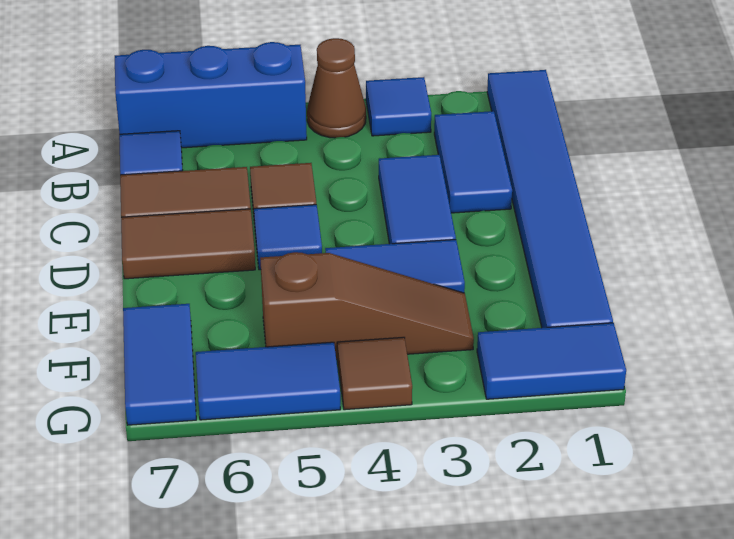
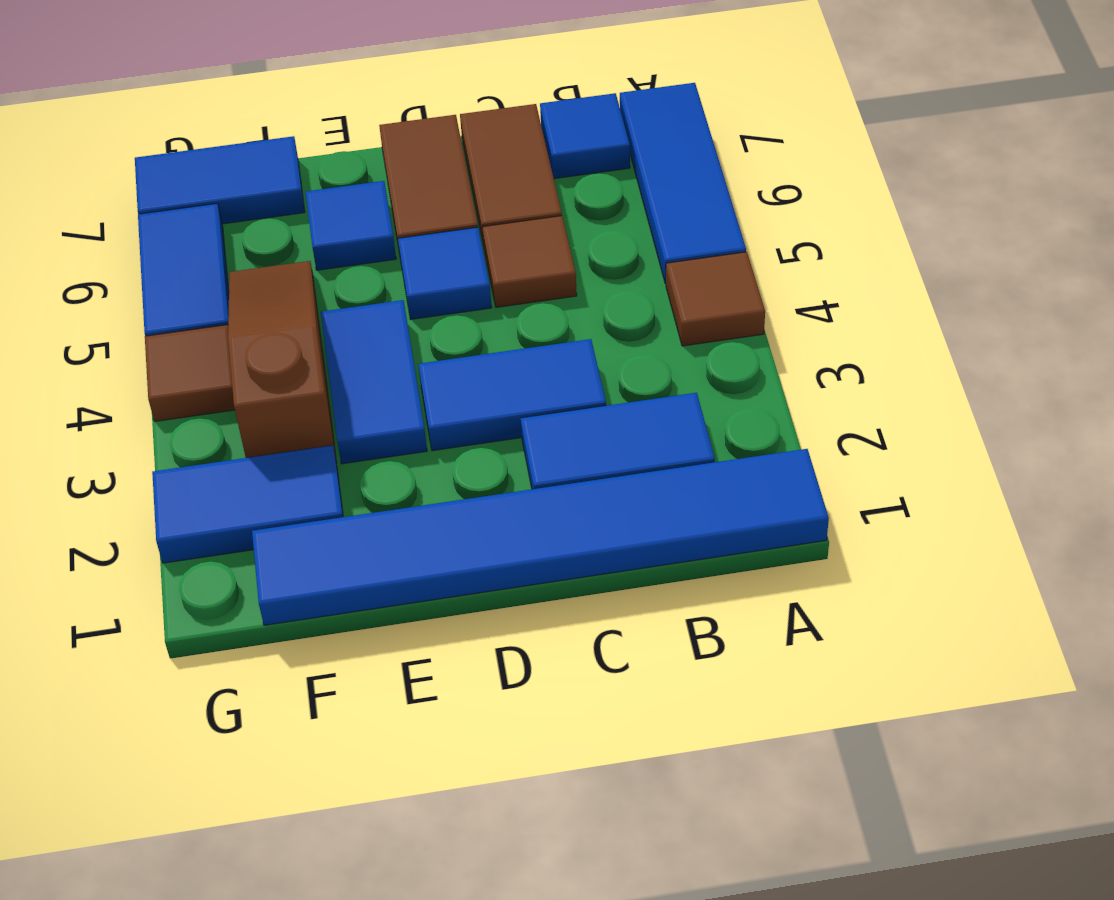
blue 1x1 tile [366,77,431,136] -> blue 1x1 tile moved to [305,181,396,270]
brown 1x1 cone [307,38,366,138] -> brown 1x1 tile [666,252,765,346]
blue 1x3 brick [115,42,307,148] -> blue 1x3 tile [620,83,746,284]
brown 1x3 slope [260,252,474,359] -> brown 1x3 slope turned to [228,261,336,458]
blue 1x2 tile [477,323,626,399] -> blue 1x2 tile turned to [152,445,343,563]

